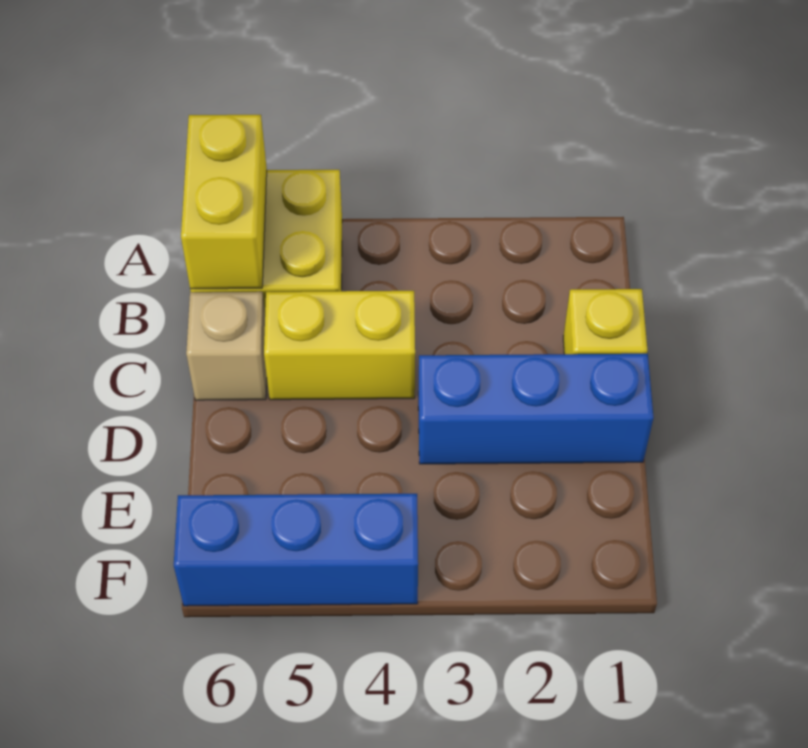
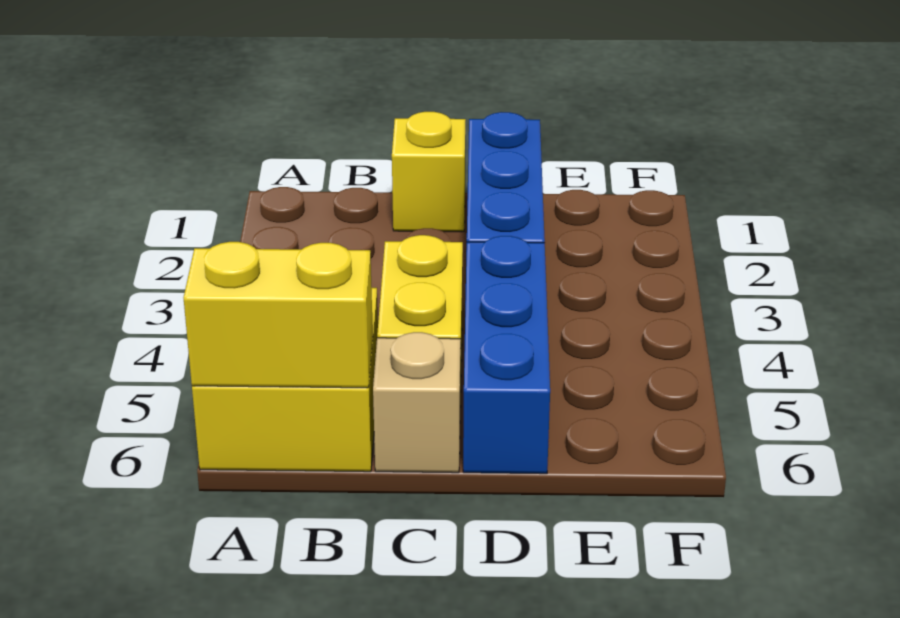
blue 1x3 brick [174,494,418,606] -> blue 1x3 brick moved to [463,236,550,474]

